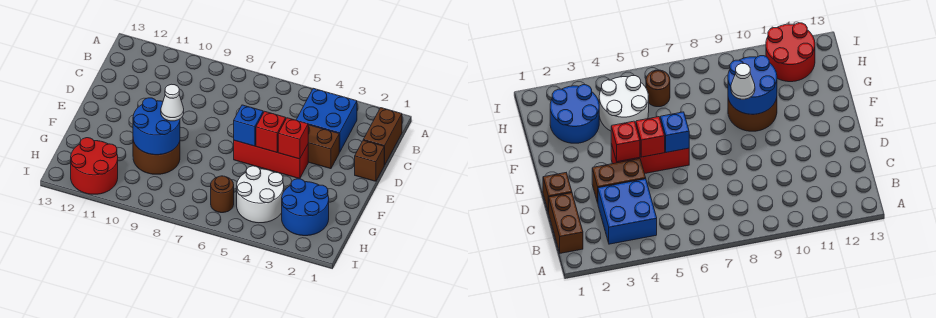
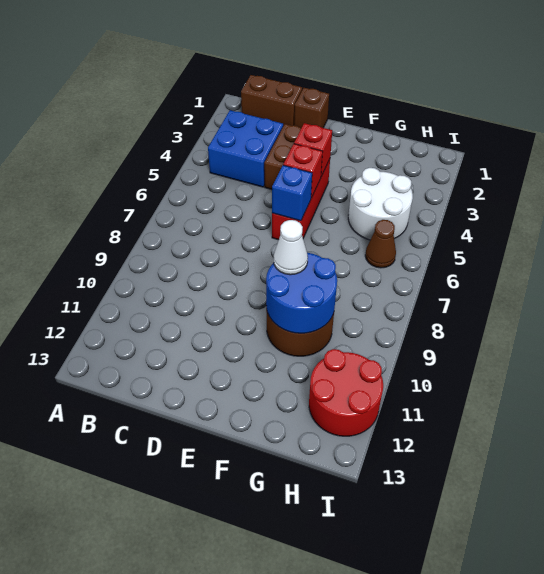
blue 2x2 round brick [282,179,329,236] -> none
brown 1x1 round brick [211,176,234,213] -> brown 1x1 cone [365,220,396,268]

